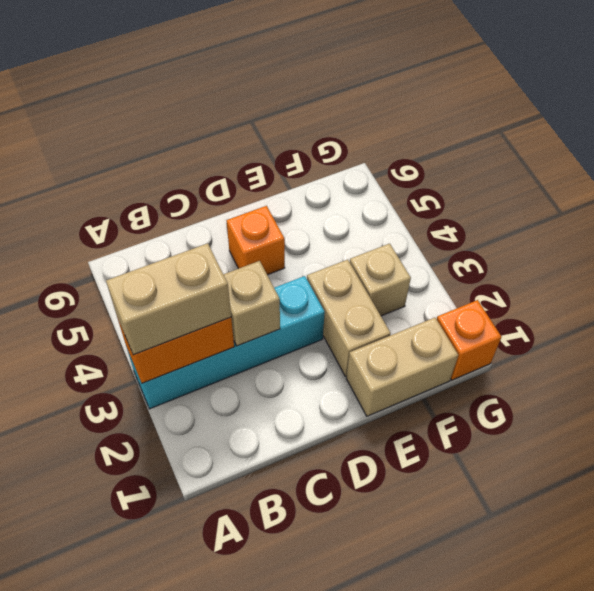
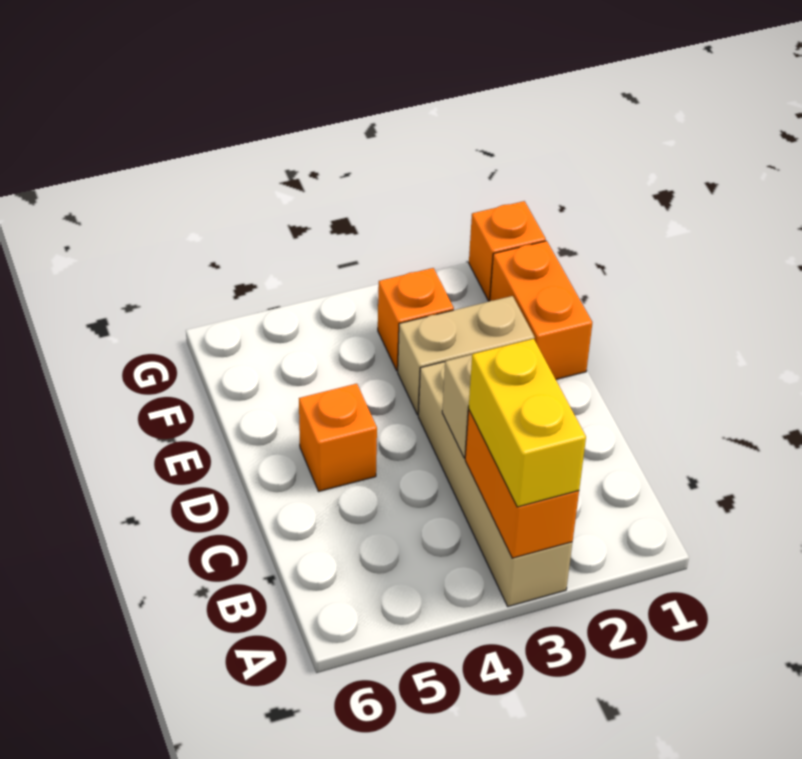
cyan 1x4 brick [127,276,325,409] -> tan 1x4 brick [418,362,572,606]
tan 1x2 brick [106,243,231,355] -> yellow 1x2 brick [469,339,586,507]
tan 1x2 brick [346,318,458,416] -> orange 1x2 brick [490,241,592,379]
tan 1x1 brick [350,244,411,316] -> orange 1x1 brick [378,268,454,371]

